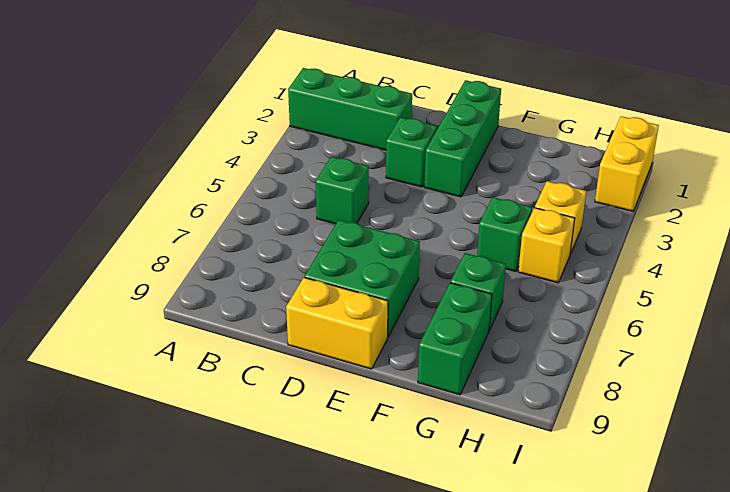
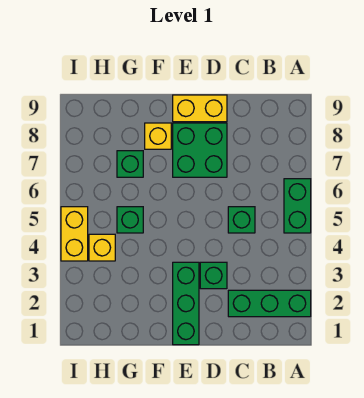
green 1x2 brick [418,283,492,395] -> green 1x2 brick moved to [284,179,311,233]
yellow 1x1 brick [518,208,575,283] -> yellow 1x1 brick moved to [145,123,171,149]
yellow 1x2 brick [595,116,659,211] -> yellow 1x2 brick moved to [61,207,88,261]

